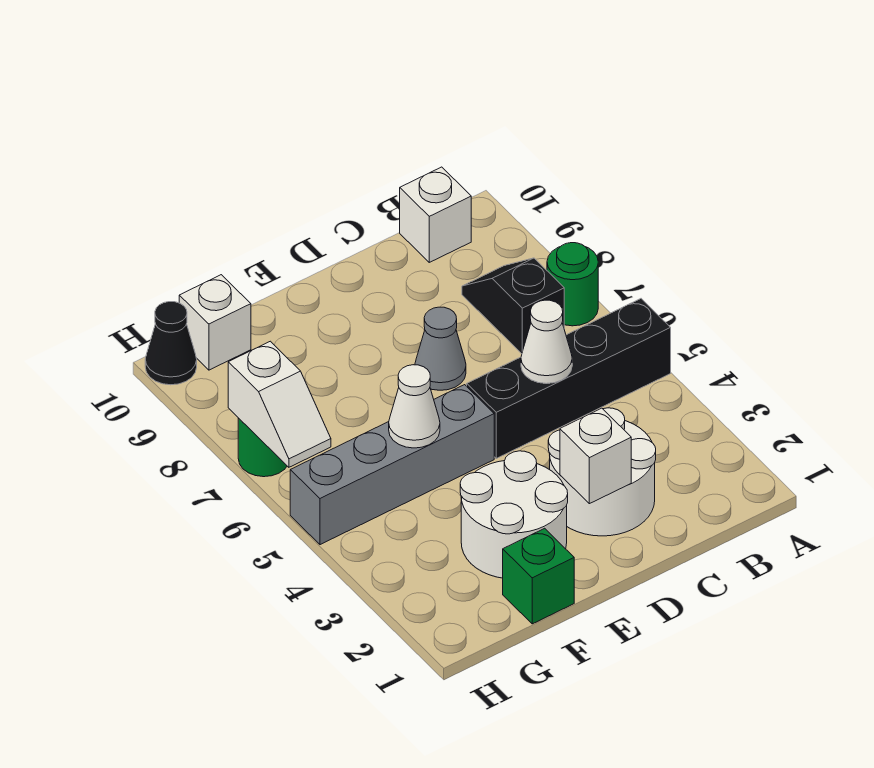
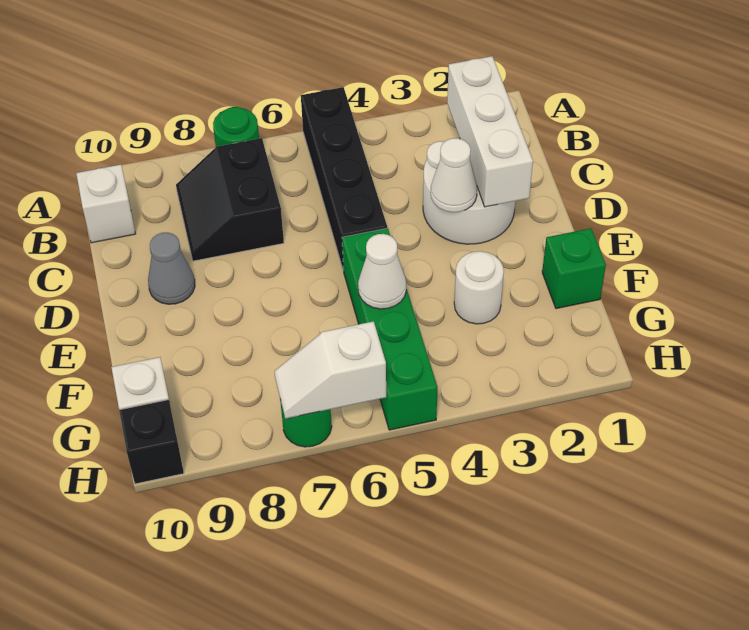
black 1x2 slope [462,258,564,354] -> black 2x2 slope [176,138,284,261]
white 1x1 cone [521,300,572,384] -> white 1x1 cone moved to [431,138,477,212]
white 1x1 brick [560,408,631,504] -> white 1x3 brick [447,56,533,207]
grey 1x1 cone [415,307,466,390] -> grey 1x1 cone moved to [148,233,195,304]
white 2x2 round brick [460,451,568,578] -> white 1x1 round brick [454,251,504,324]
grey 1x4 brick [290,385,494,545] -> green 1x4 brick [342,228,438,430]
white 1x2 slope [228,341,331,467] -> white 1x2 slope turned to [274,321,386,419]
black 1x1 cone [145,302,197,385] -> black 1x1 brick [119,400,184,484]

